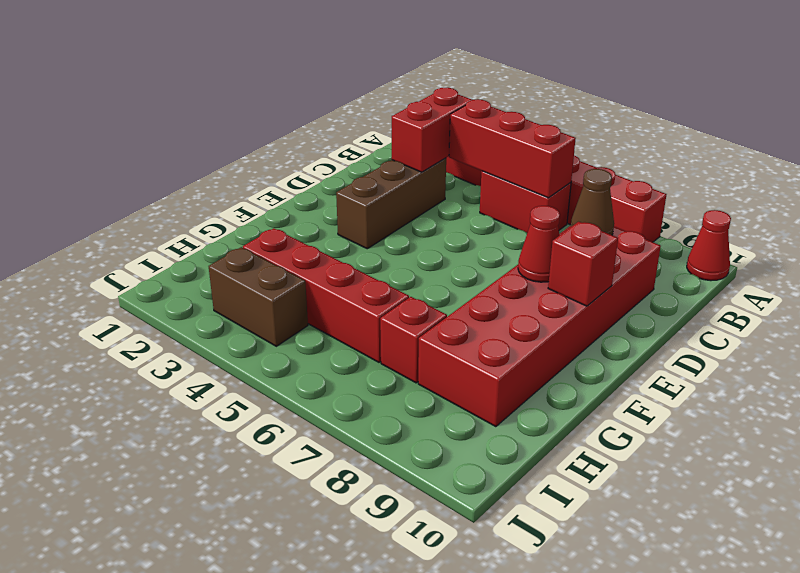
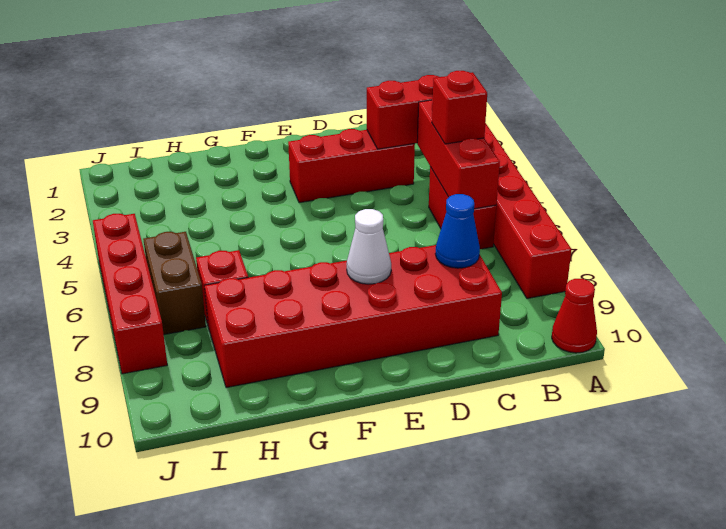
brown 1x3 brick [336,158,446,249] -> red 1x3 brick [288,129,415,203]
brown 1x1 cone [571,169,614,235] -> blue 1x1 cone [435,194,480,268]
red 1x1 cone [518,206,560,282] -> white 1x1 cone [347,209,391,284]
red 1x1 brick [548,222,618,306] -> red 1x1 brick moved to [432,71,487,144]
red 1x4 brick [243,228,409,362] -> red 1x4 brick moved to [93,214,167,374]
brown 1x2 brick [209,247,308,346] -> brown 1x2 brick moved to [143,232,206,335]

